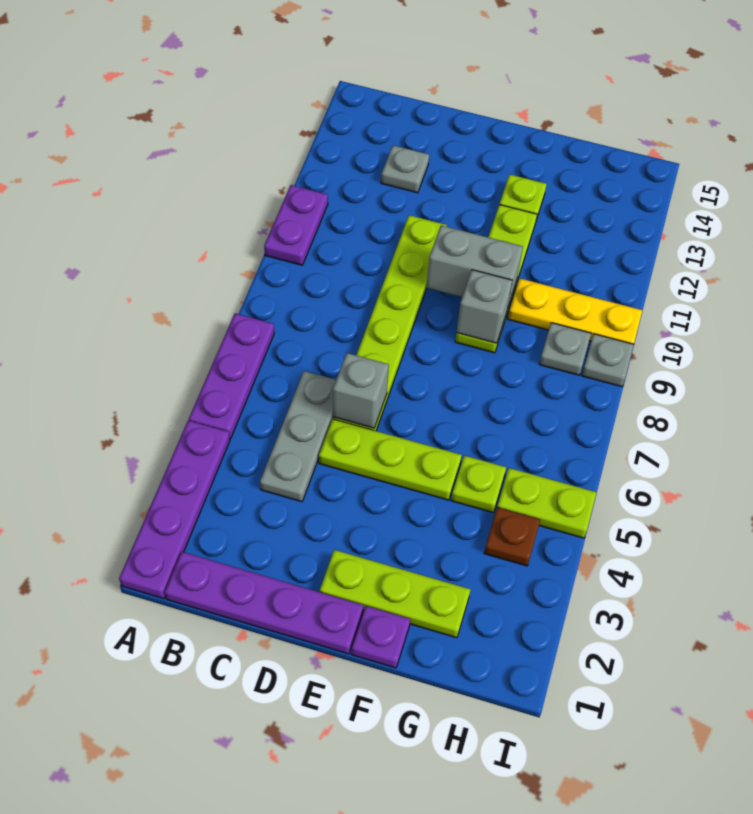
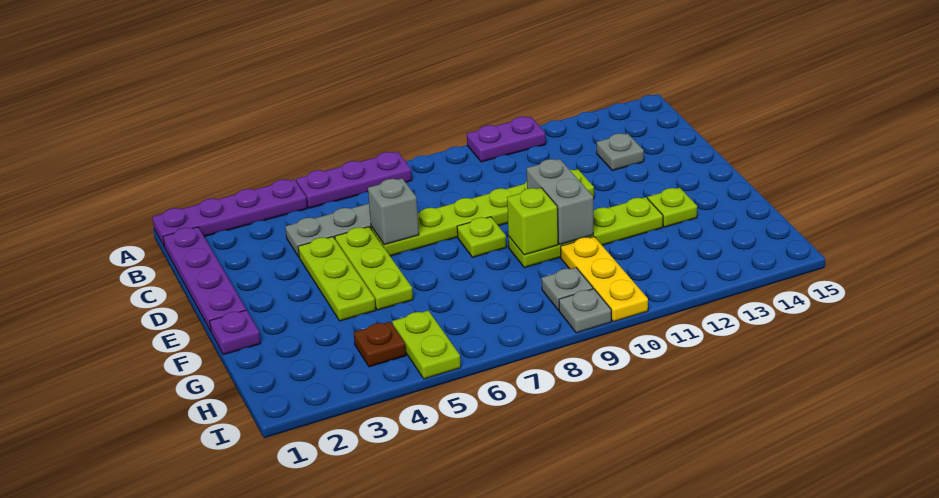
lime 1x3 plate [320,550,471,638] -> lime 1x3 plate moved to [298,237,376,321]
grey 1x1 brick [457,270,512,343] -> lime 1x1 brick [507,188,558,255]
lime 1x1 plate [451,456,506,513] -> lime 1x1 plate moved to [457,217,506,257]

